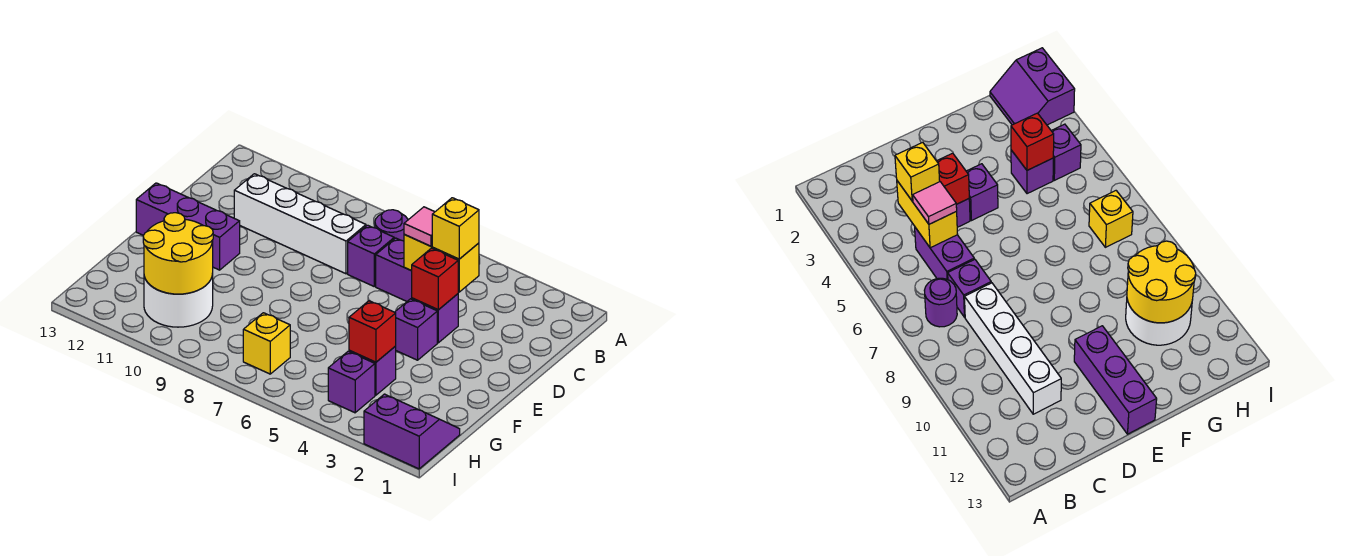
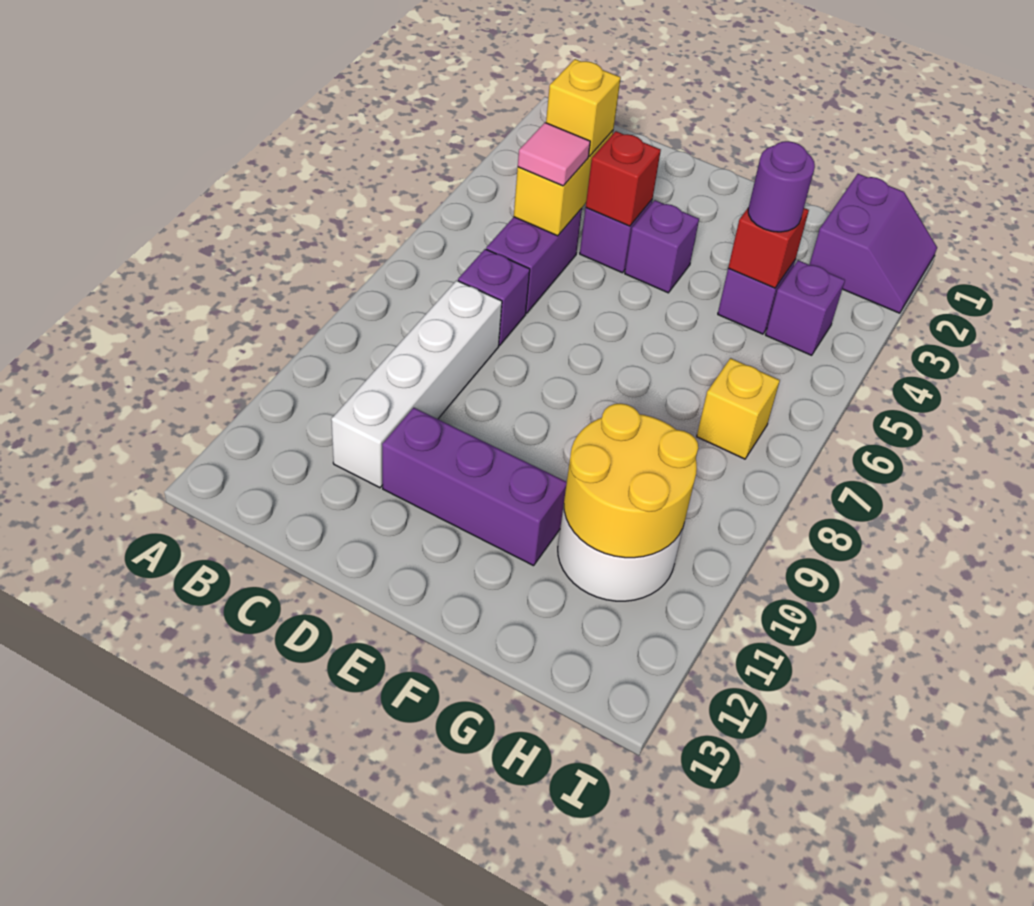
purple 1x1 round brick [375,210,408,241] -> purple 1x1 round brick moved to [748,141,815,232]
purple 1x3 brick [136,183,240,270] -> purple 1x3 brick turned to [382,408,567,566]
purple 2x2 slope [364,394,460,469] -> purple 2x2 slope turned to [810,174,937,313]

